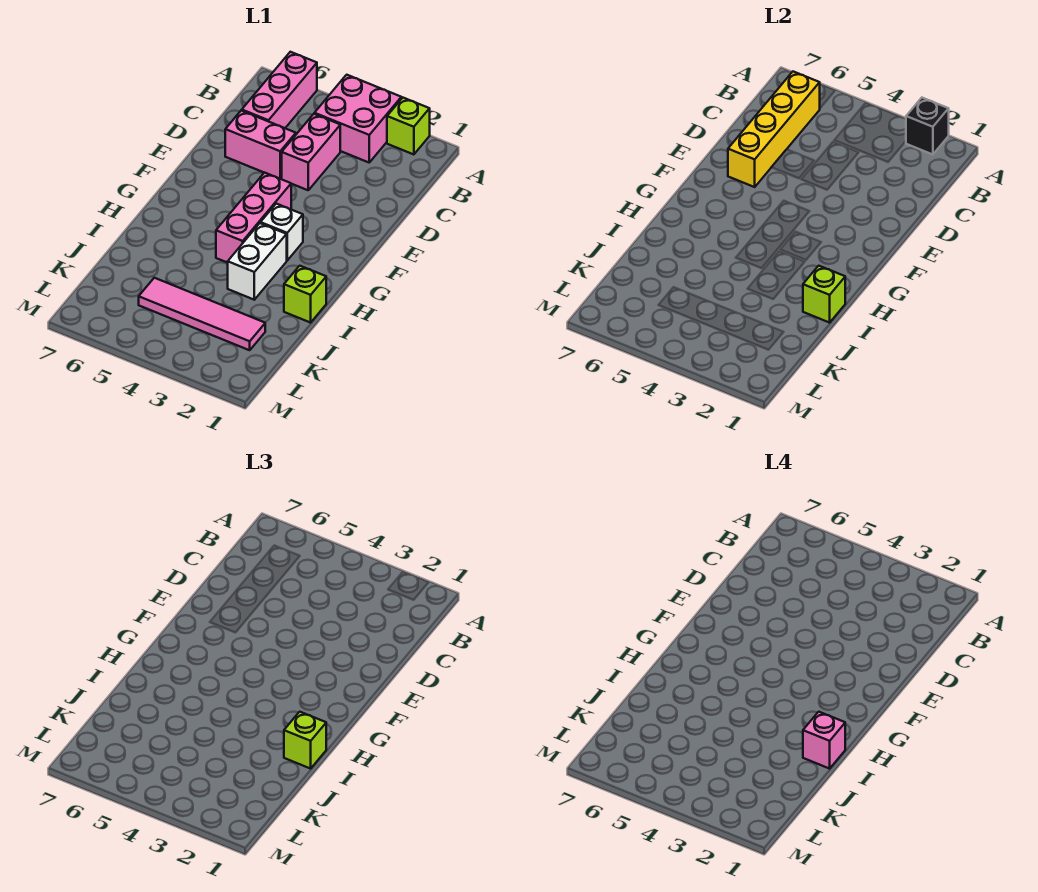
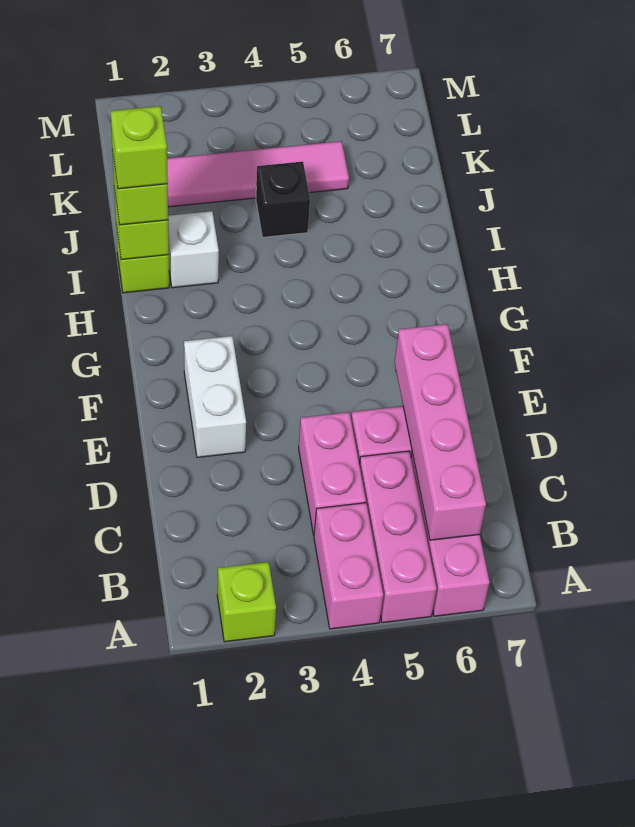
black 1x1 brick [906,98,949,155] -> black 1x1 brick moved to [256,162,310,237]
pink 2x2 brick [314,75,401,162] -> pink 1x2 brick [314,503,383,629]
yellow 1x4 brick [728,72,820,187] -> pink 1x4 brick [395,324,486,540]
pink 1x3 brick [216,173,291,263] -> pink 1x3 brick moved to [359,451,437,623]
white 1x1 brick [261,204,303,260] -> white 1x1 brick moved to [168,211,219,288]
white 1x2 brick [228,223,287,300] -> white 1x2 brick moved to [184,336,246,457]
pink 1x1 brick [803,712,845,769] -> lime 1x1 brick [111,106,168,189]

